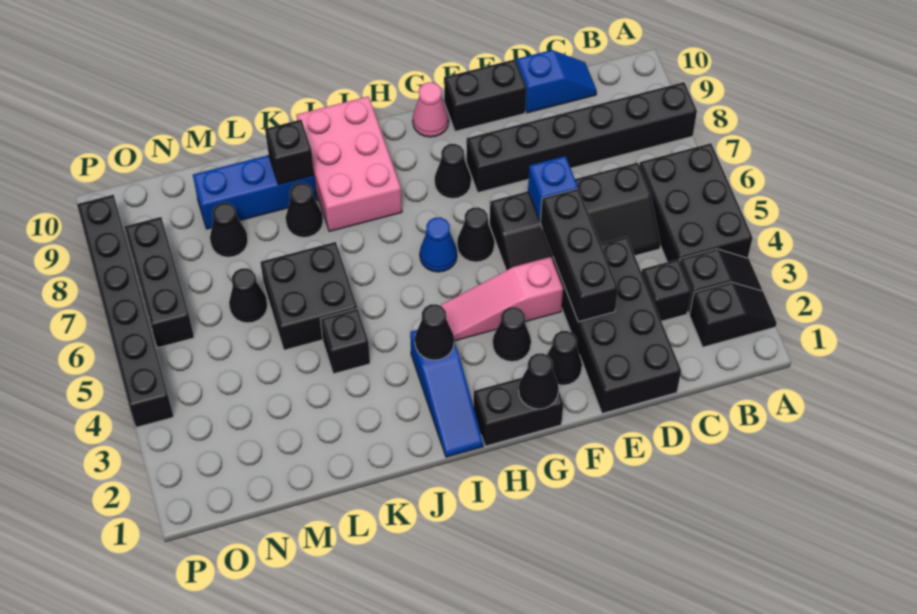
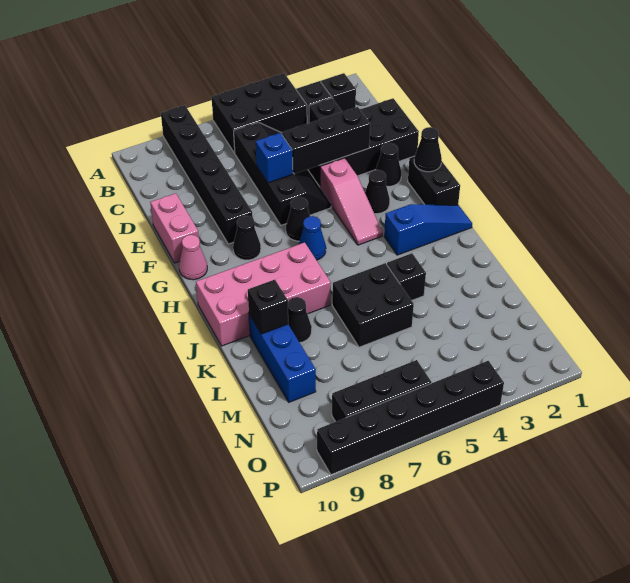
blue 1x2 slope [517,50,597,113] -> none
black 1x2 brick [444,59,526,131] -> pink 1x2 brick [150,193,199,263]
black 1x1 cone [415,304,454,360] -> none
pink 2x3 brick [296,96,402,232] -> pink 2x4 brick [196,242,331,346]
black 1x1 cone [229,268,268,323] -> none
black 1x1 cone [210,203,248,257] -> none

